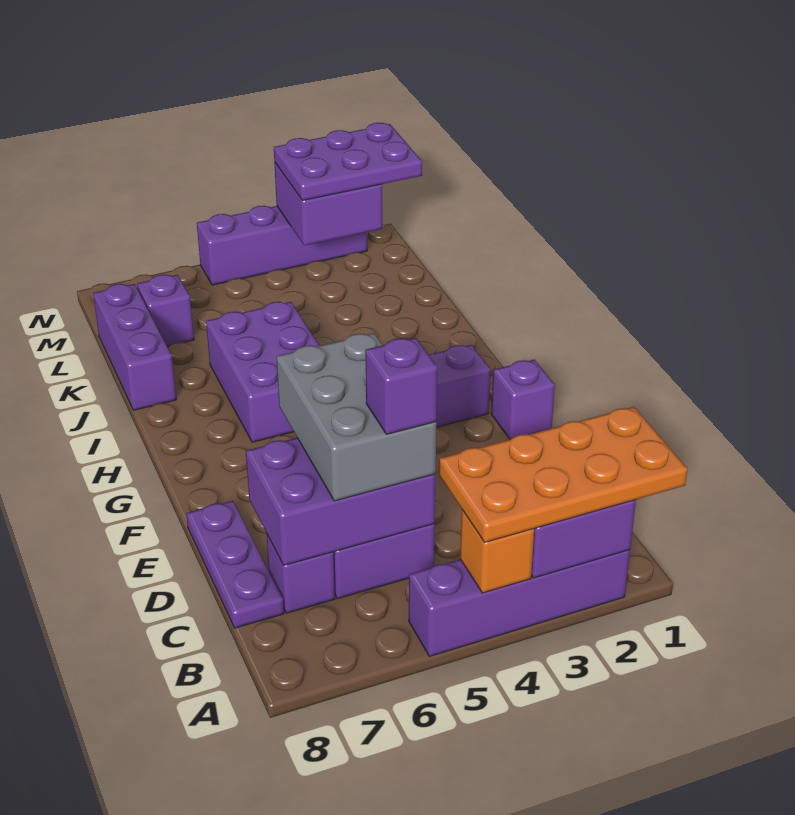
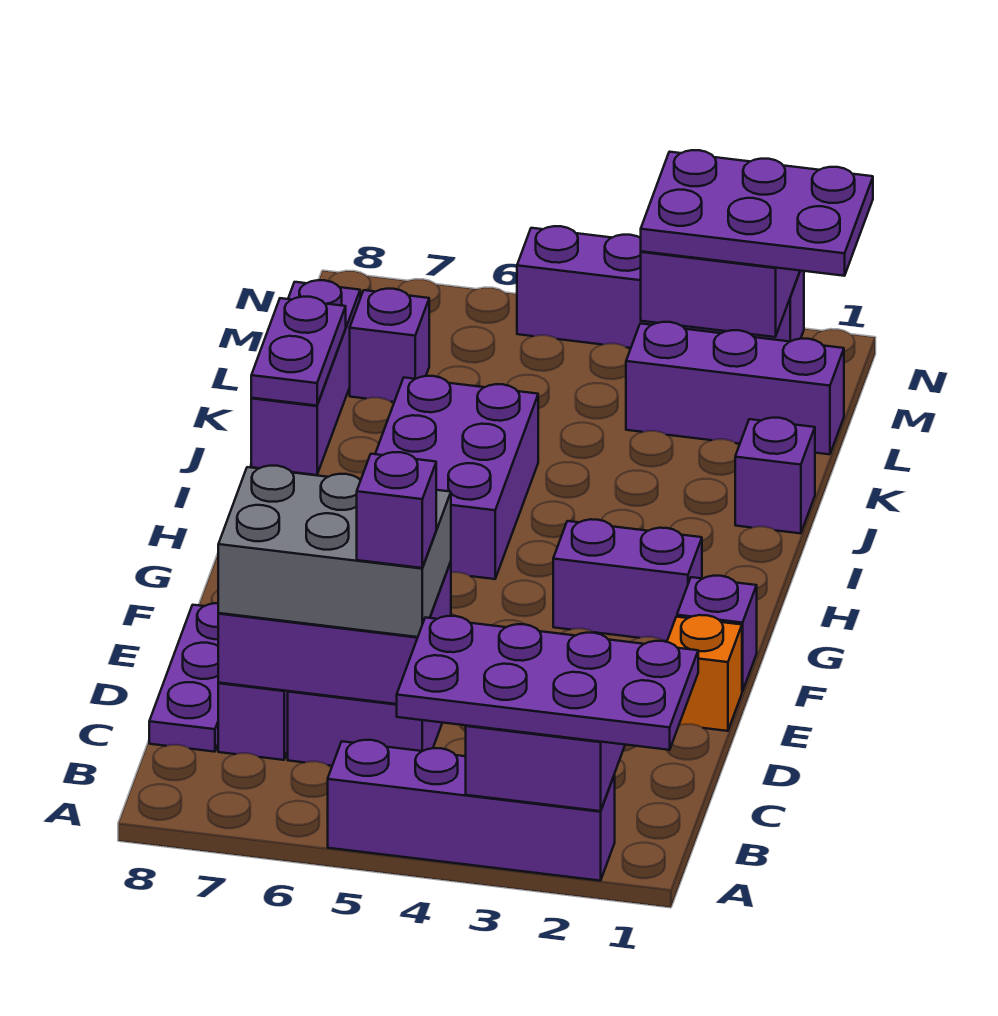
orange 2x4 plate [439,407,688,542] -> purple 2x4 plate [397,616,698,750]
orange 1x1 brick [460,510,534,593] -> orange 1x1 brick moved to [667,615,742,731]
grey 2x3 brick [277,333,436,501] -> grey 2x3 brick turned to [218,466,451,637]
none -> purple 1x1 brick [735,418,815,533]
none -> purple 1x2 plate [251,297,346,406]
none -> purple 1x3 brick [626,322,844,454]

